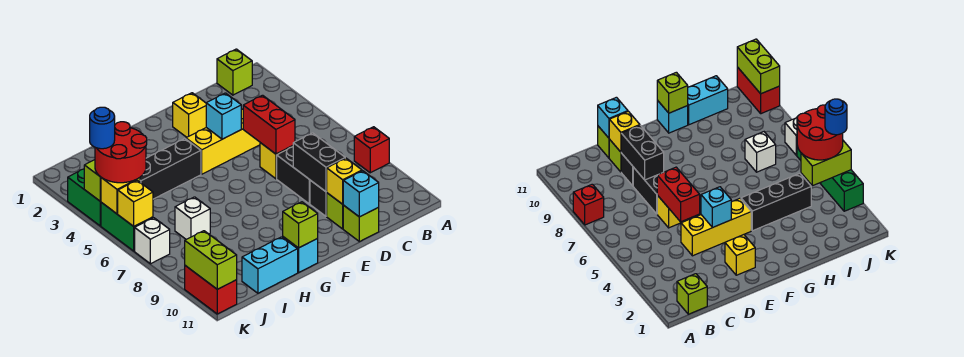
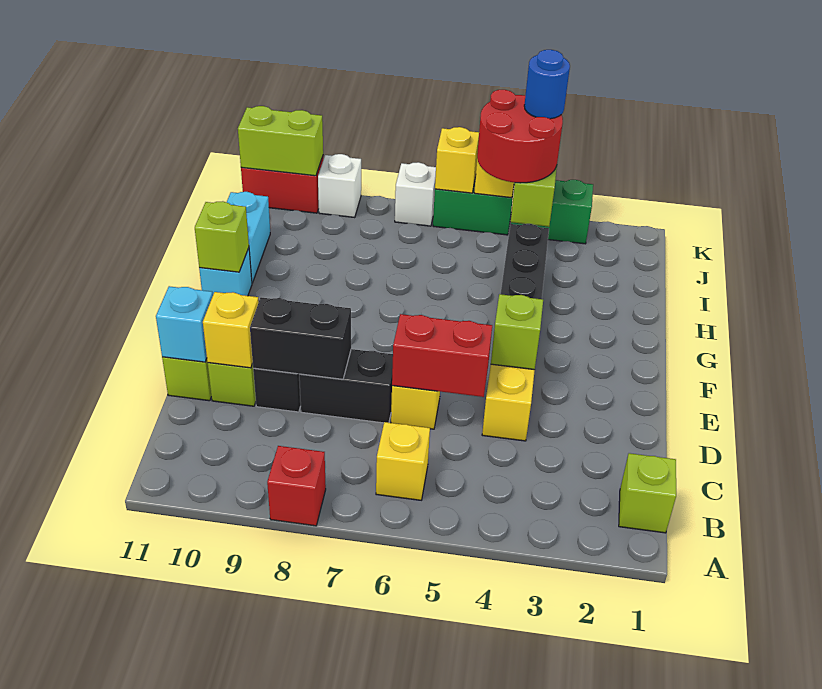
yellow 1x1 brick [173,93,206,137] -> yellow 1x1 brick moved to [376,422,430,500]
cyan 1x1 brick [206,93,241,139] -> lime 1x1 brick [491,294,543,370]
white 1x1 brick [175,197,210,239] -> white 1x1 brick moved to [318,154,361,218]

